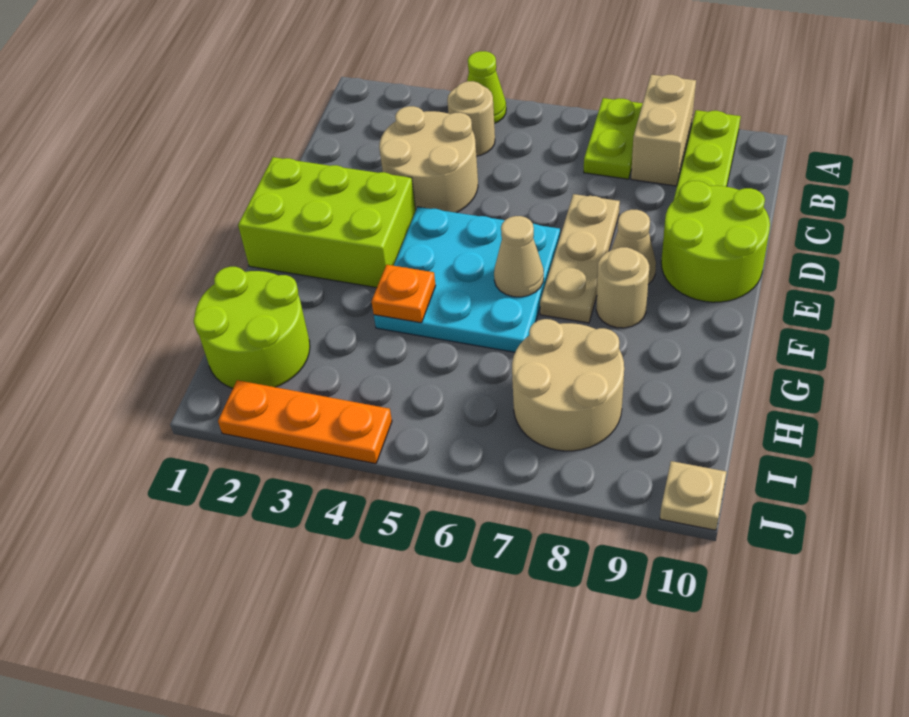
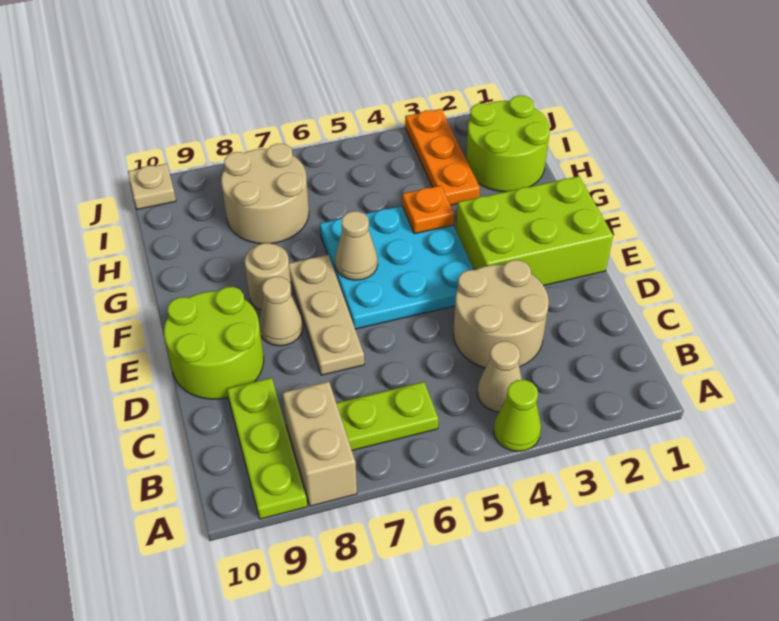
lime 1x2 plate [584,98,643,179] -> lime 1x2 plate turned to [336,382,438,450]
tan 1x1 round brick [447,81,495,156] -> tan 1x1 cone [477,341,522,412]
orange 1x3 plate [218,380,392,464] -> orange 1x3 plate turned to [405,109,480,205]

